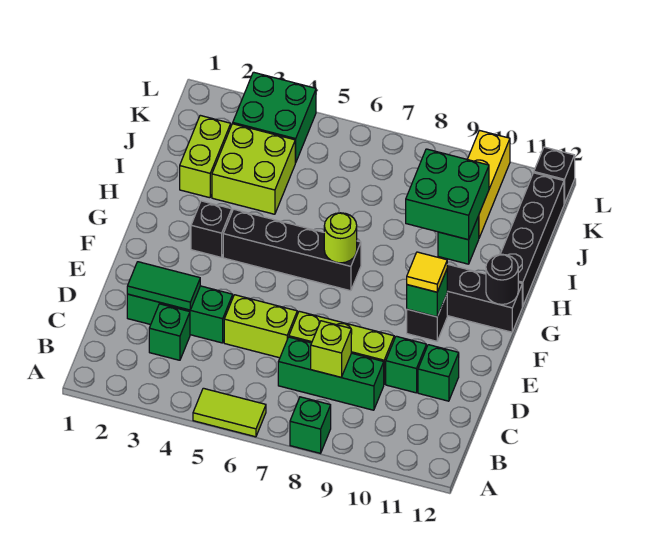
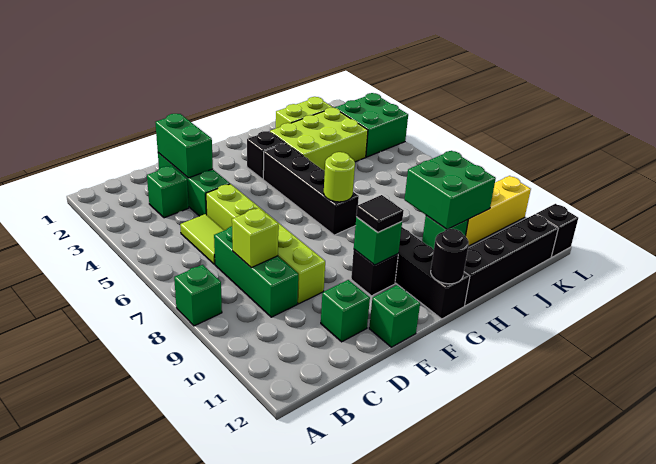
lime 1x2 tile [193,388,266,437] -> lime 1x2 tile moved to [180,214,224,264]
green 1x2 tile [127,262,200,310] -> green 1x2 brick [155,114,213,178]
green 1x1 brick [386,336,426,393] -> green 1x1 brick moved to [369,285,420,347]
yellow 1x1 tile [407,252,447,292] -> black 1x1 tile [356,195,404,232]
lime 2x2 brick [212,124,295,214] -> lime 2x3 brick [270,108,368,171]

